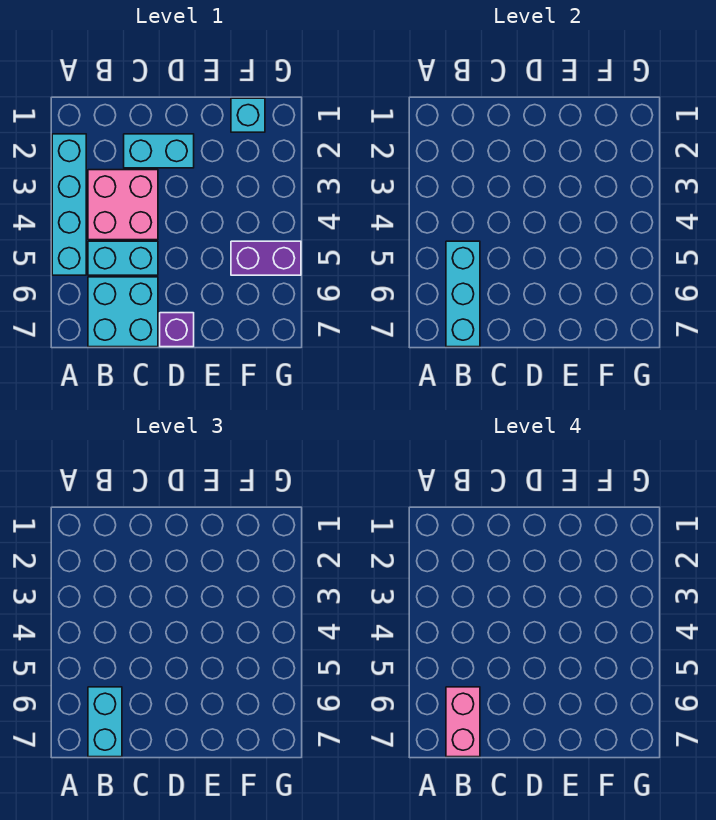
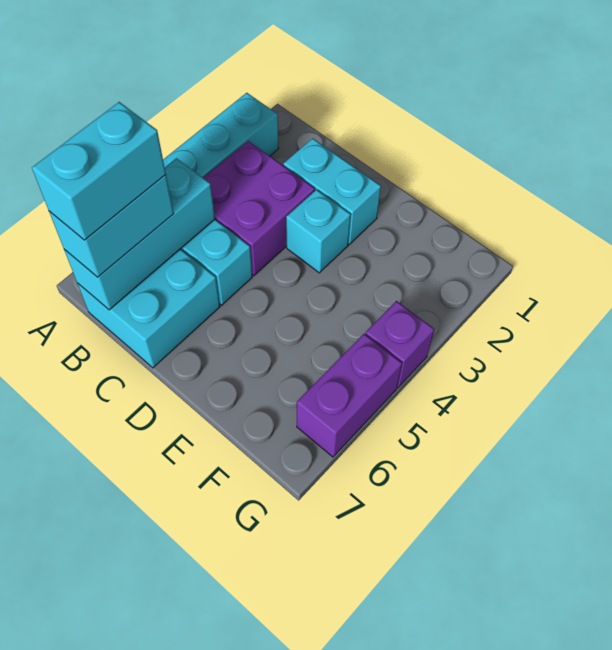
pink 2x2 brick [88,170,158,240] -> purple 2x2 brick [204,141,315,275]
pink 1x2 brick [446,687,480,757] -> cyan 1x2 brick [32,102,166,240]
purple 1x1 brick [160,313,194,347] -> purple 1x1 brick moved to [365,301,434,388]
cyan 1x1 brick [231,98,265,132] -> cyan 1x1 brick moved to [286,190,351,273]
purple 1x2 brick [231,241,301,275] -> purple 1x2 brick turned to [297,334,402,457]

